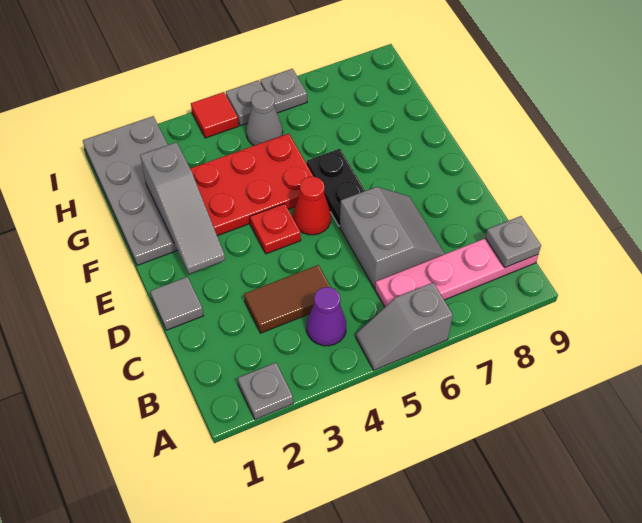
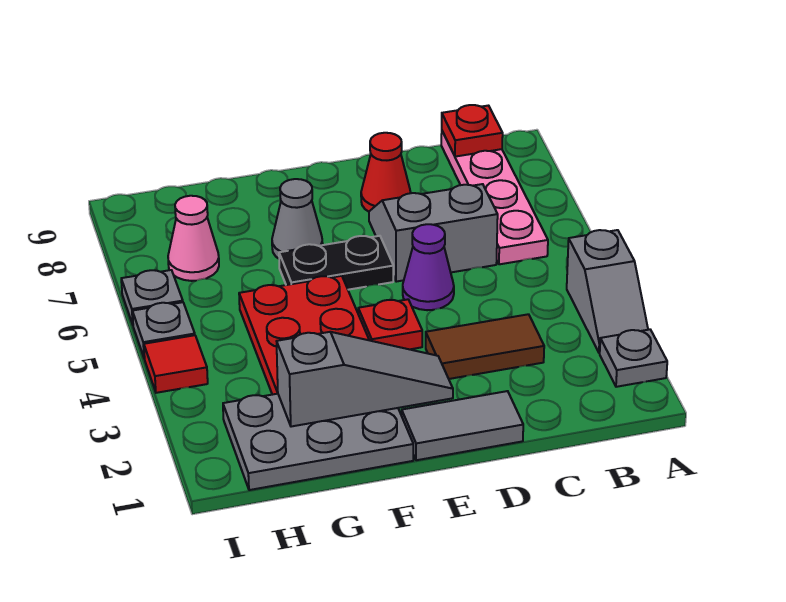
grey 1x2 slope [356,283,453,370] -> grey 1x2 slope moved to [567,230,648,353]
purple 1x1 cone [306,287,346,346] -> purple 1x1 cone moved to [403,224,454,310]
grey 1x1 plate [485,216,541,268] -> red 1x1 plate [442,105,503,157]
brown 1x2 tile [244,265,331,333] -> brown 1x2 tile turned to [426,314,544,379]
grey 1x1 tile [150,277,204,330] -> grey 1x2 tile [402,391,523,460]
red 1x1 cone [293,176,331,235] -> red 1x1 cone moved to [361,133,411,212]
grey 2x4 plate [83,116,177,265] -> grey 2x3 plate [223,394,413,490]
grey 1x1 cone [246,91,283,145] -> grey 1x1 cone moved to [272,179,323,259]
none -> pink 1x1 cone [168,196,219,281]

